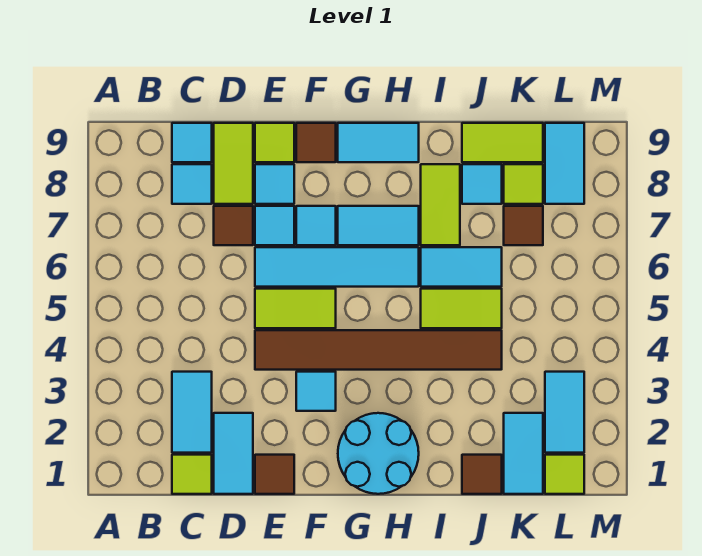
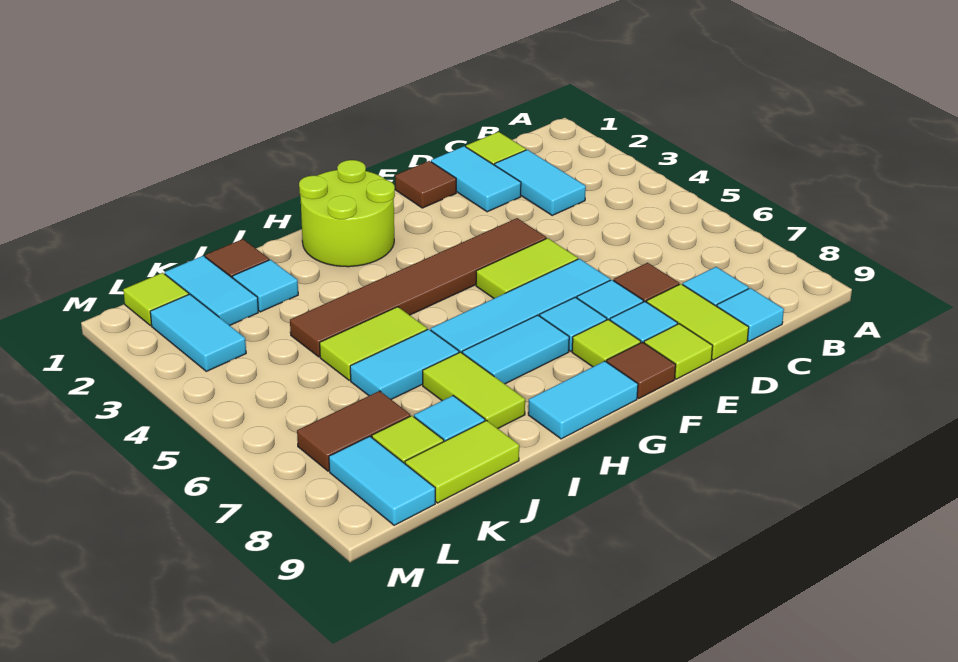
cyan 1x1 tile [296,372,336,411] -> cyan 1x1 tile moved to [233,260,298,312]
none -> lime 1x1 tile [572,319,641,367]
cyan 2x2 round brick [338,413,419,494] -> lime 2x2 round brick [299,160,395,267]
brown 1x1 tile [504,206,543,245] -> brown 1x2 tile [297,391,410,471]

